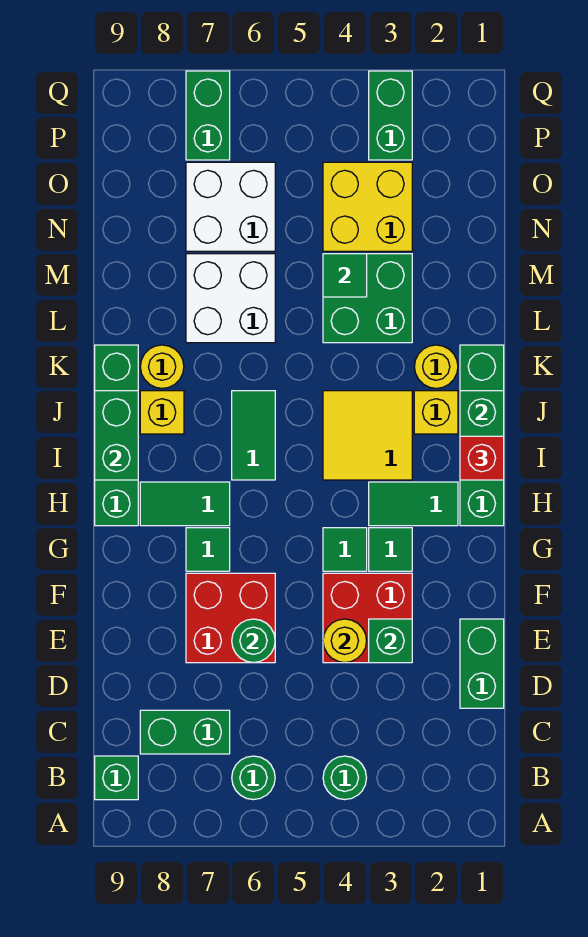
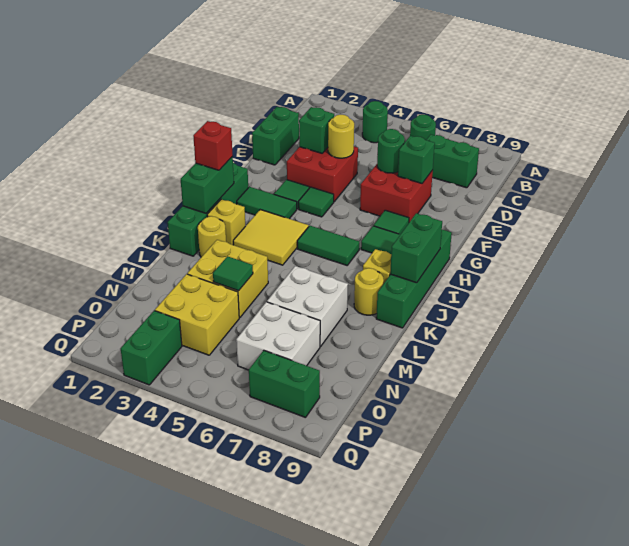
green 1x1 brick [95,756,138,800] -> green 1x1 brick moved to [398,136,435,183]
green 1x2 tile [232,391,275,480] -> green 1x2 tile turned to [297,226,359,265]
green 2x2 brick [323,254,412,343] -> yellow 2x2 brick [187,240,268,318]
green 1x2 brick [186,71,230,160] -> green 1x2 brick turned to [249,351,320,418]

